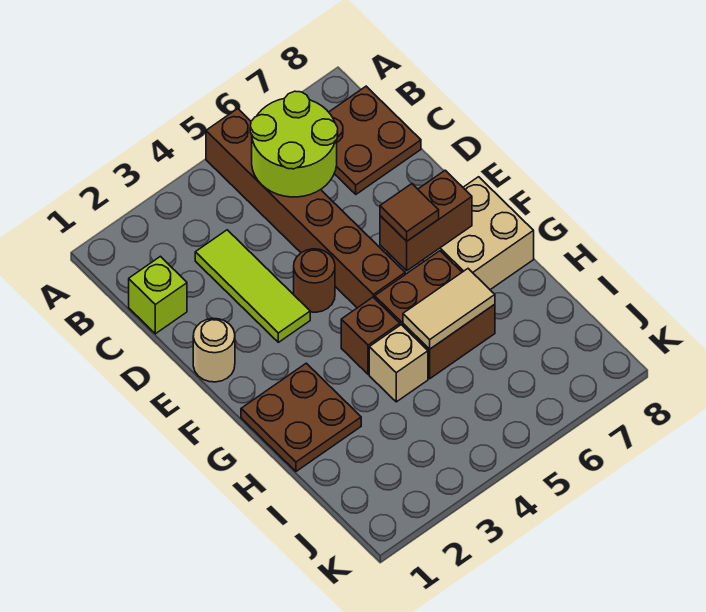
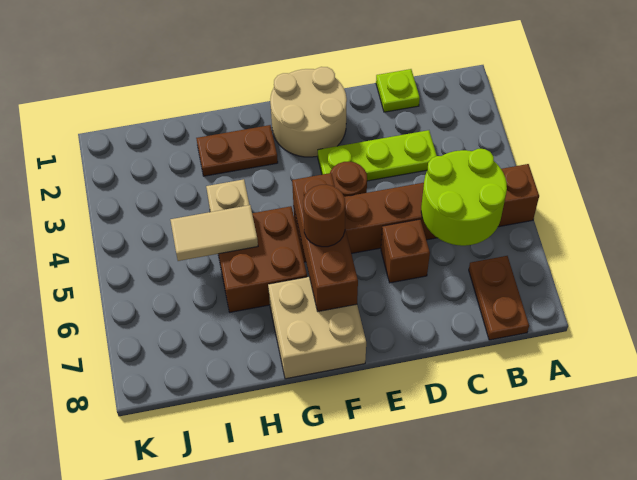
brown 2x2 plate [329,86,421,194] -> brown 1x2 plate [469,256,529,340]
lime 1x1 brick [129,256,187,334] -> lime 1x1 plate [376,69,420,112]
lime 1x3 tile [195,230,310,342] -> lime 1x3 plate [318,130,437,181]
tan 1x1 round brick [193,319,235,382] -> tan 2x2 round brick [270,67,347,157]
brown 1x2 brick [380,170,472,271] -> brown 1x3 brick [292,173,358,311]
brown 1x1 tile [380,184,439,241] -> brown 1x1 round brick [303,185,345,247]
brown 2x2 plate [241,363,361,471] -> brown 1x2 plate [196,125,278,176]
brown 1x1 brick [341,297,400,374] -> brown 1x1 brick moved to [381,219,430,283]
tan 1x2 tile [403,269,495,349] -> tan 1x2 tile turned to [170,205,258,261]

